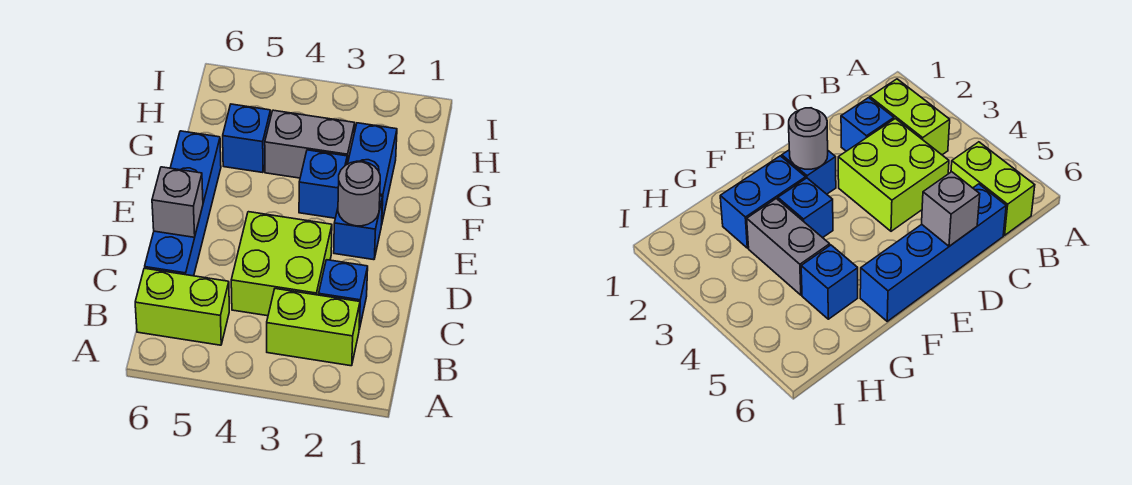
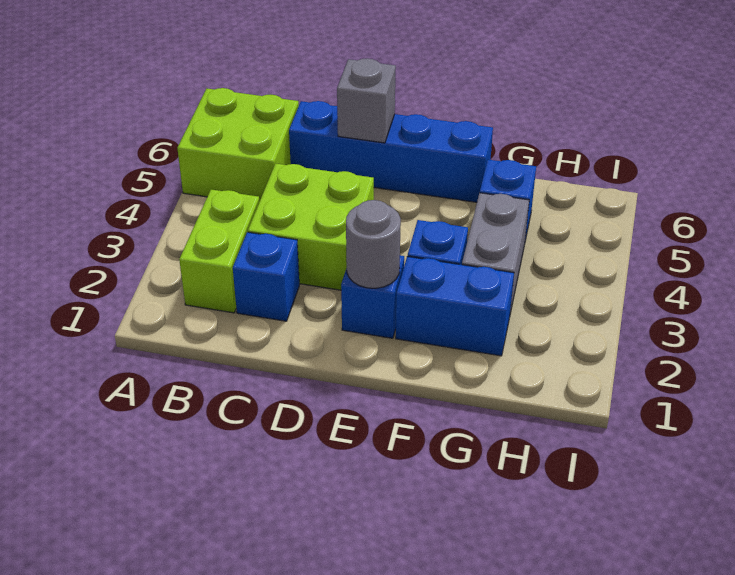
lime 1x2 brick [135,268,229,345] -> lime 2x2 brick [177,88,299,202]

